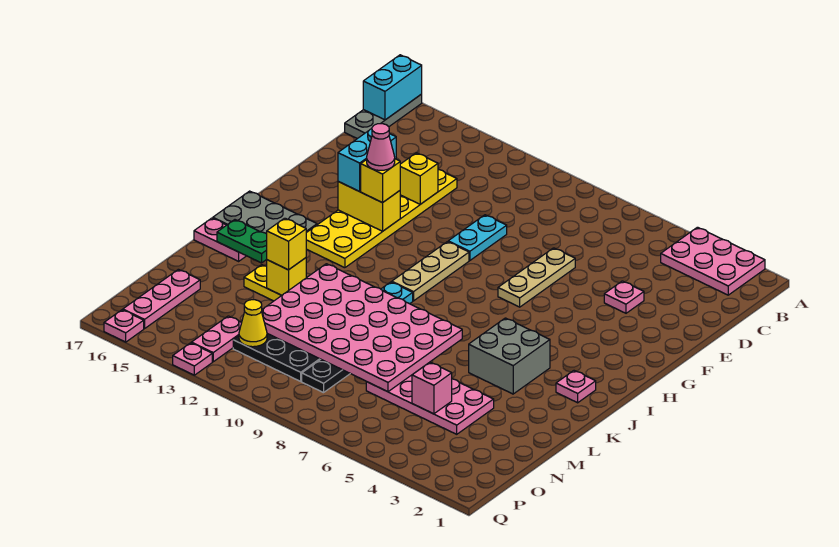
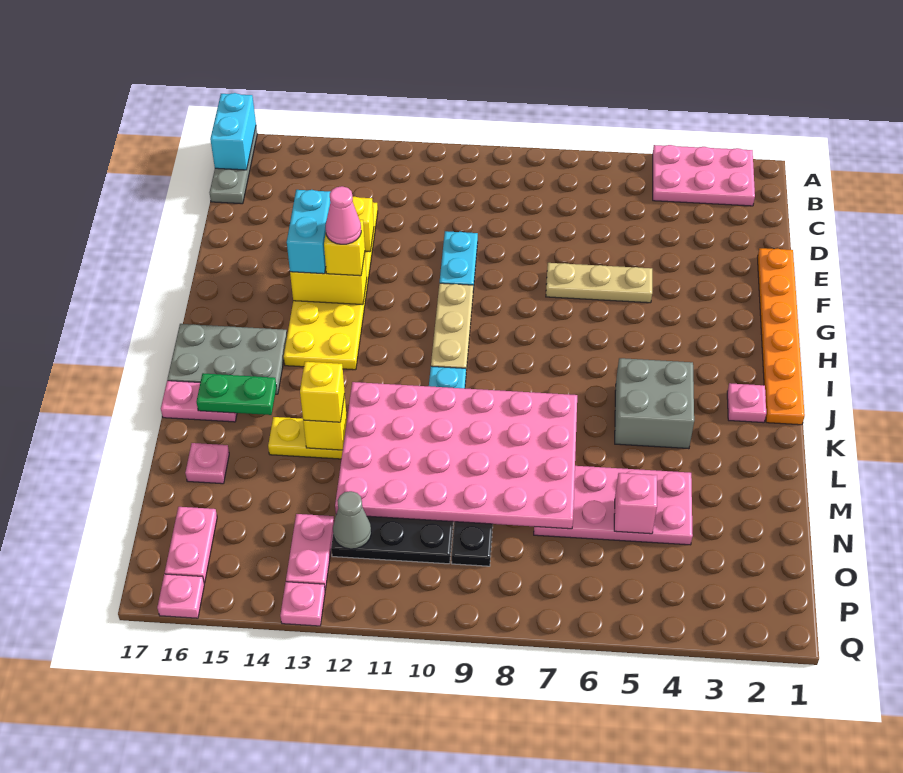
none -> orange 1x6 plate [757,248,805,425]
pink 1x1 plate [604,281,644,313] -> pink 1x1 plate moved to [185,443,229,484]
tan 1x3 plate [498,248,575,307] -> tan 1x3 plate turned to [546,263,652,303]
pink 1x3 plate [123,269,200,329] -> pink 1x2 plate [165,507,217,583]
yellow 1x1 cone [239,300,267,347] -> grey 1x1 cone [333,491,371,549]

